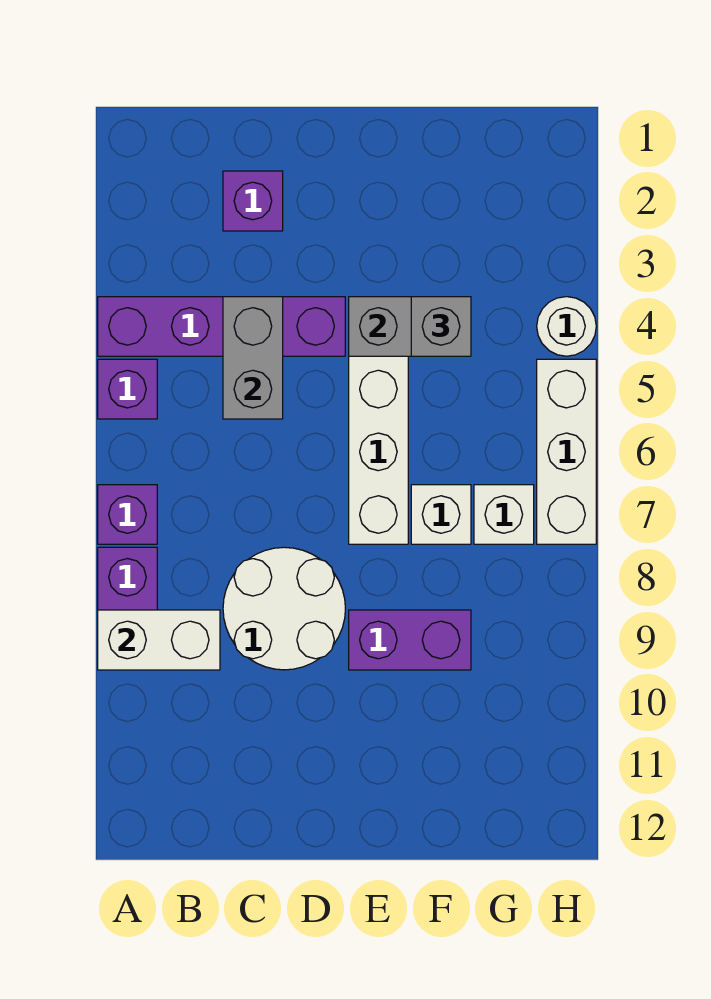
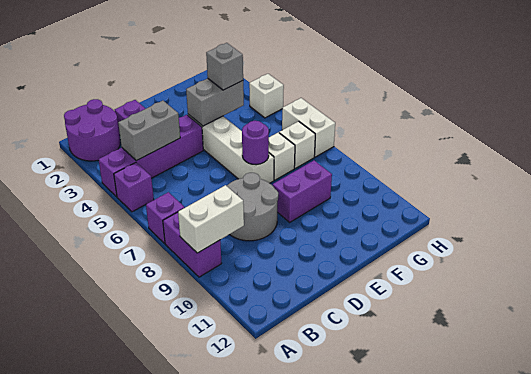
none -> purple 2x2 round brick [64,99,120,161]
grey 1x2 brick [223,297,283,419] -> grey 1x2 brick turned to [118,101,180,161]
white 2x2 round brick [223,547,345,670] -> grey 2x2 round brick [226,173,278,241]
none -> purple 1x1 round brick [242,121,269,165]
white 1x1 round brick [537,297,596,356] -> white 1x1 brick [249,74,284,118]
white 1x3 brick [537,359,596,544] -> white 1x2 brick [282,98,335,157]

